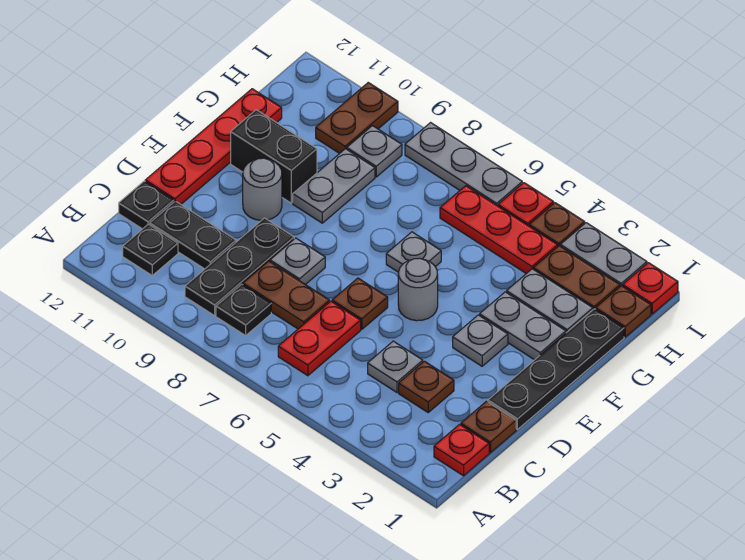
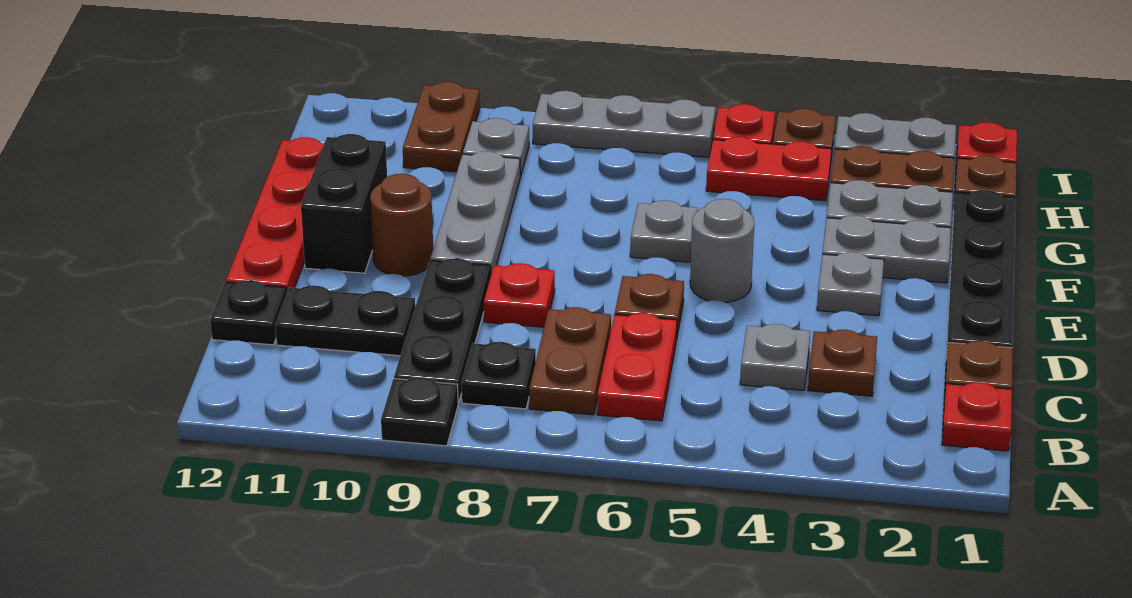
black 1x1 plate [123,224,178,275] -> black 1x1 plate moved to [381,377,458,446]
brown 1x2 plate [243,261,329,329] -> brown 1x2 plate turned to [529,307,611,415]
grey 1x1 plate [270,238,325,285] -> red 1x1 plate [484,263,555,327]
grey 1x1 round brick [243,158,282,220] -> brown 1x1 round brick [370,174,433,276]
grey 1x2 plate [293,149,375,223] -> grey 1x3 plate [430,151,520,273]
black 1x2 brick [231,110,317,203] -> black 1x2 brick turned to [301,134,387,273]
red 1x3 plate [440,186,558,274] -> red 1x2 plate [706,137,831,201]

